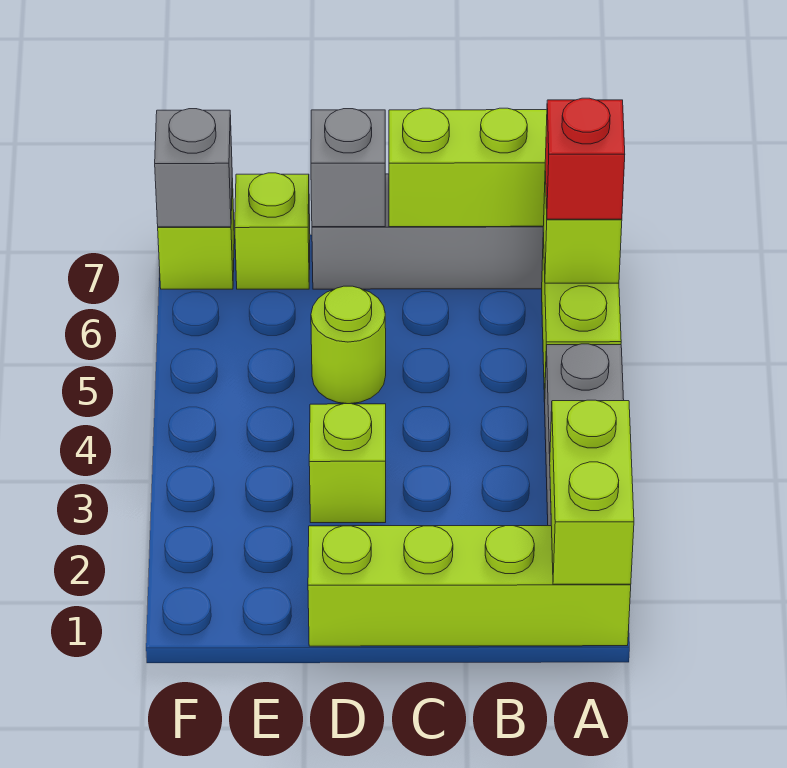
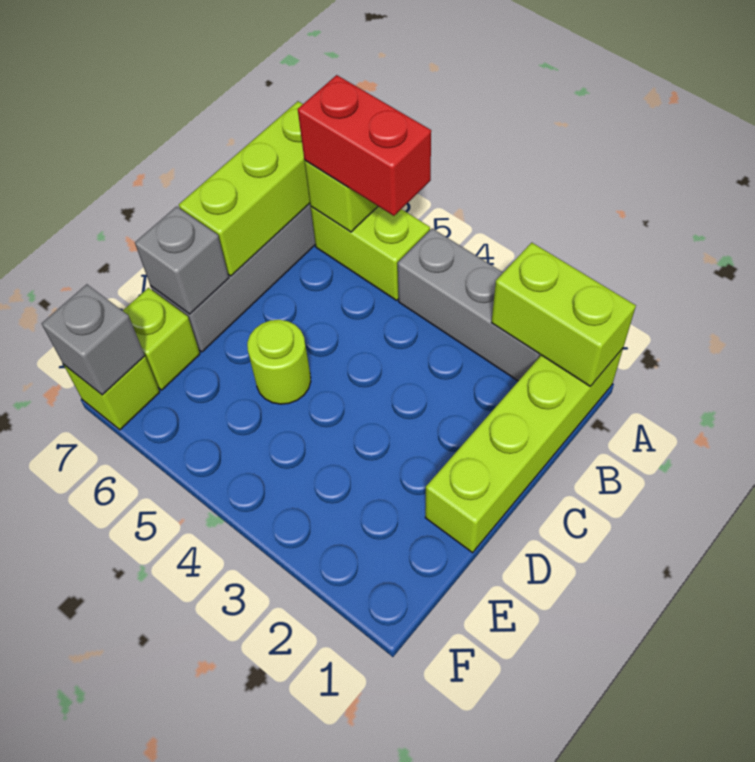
red 1x1 brick [545,98,625,219] -> red 1x2 brick [298,75,431,216]
lime 1x1 brick [309,404,386,523] -> none

